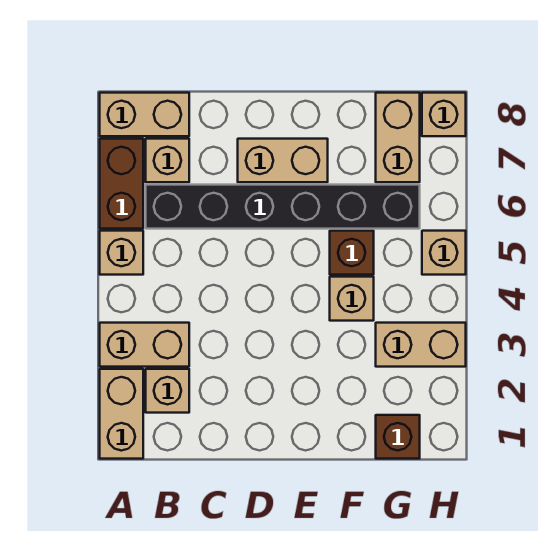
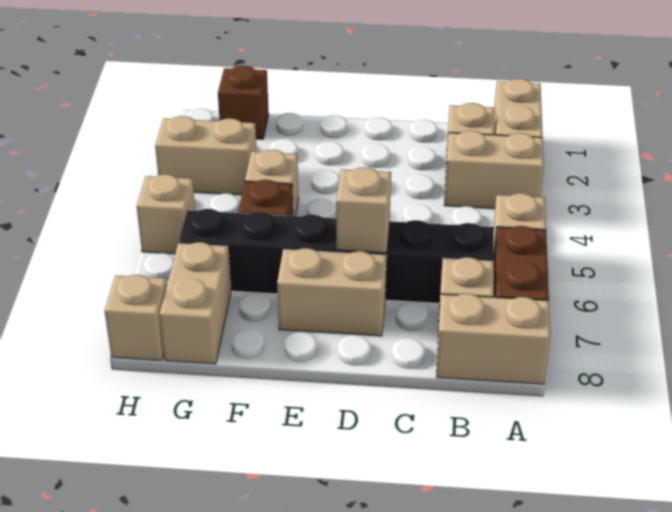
none -> tan 1x1 brick [336,167,391,253]

